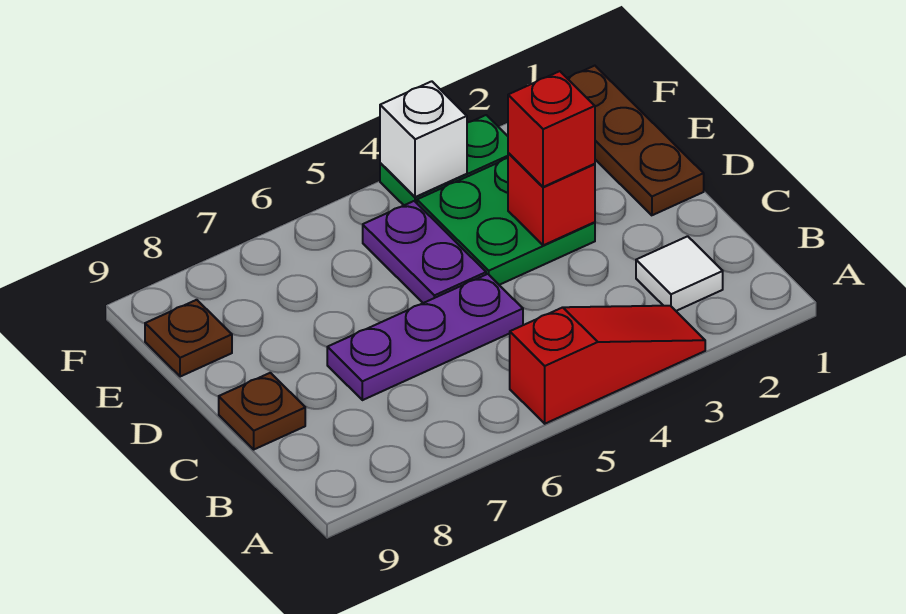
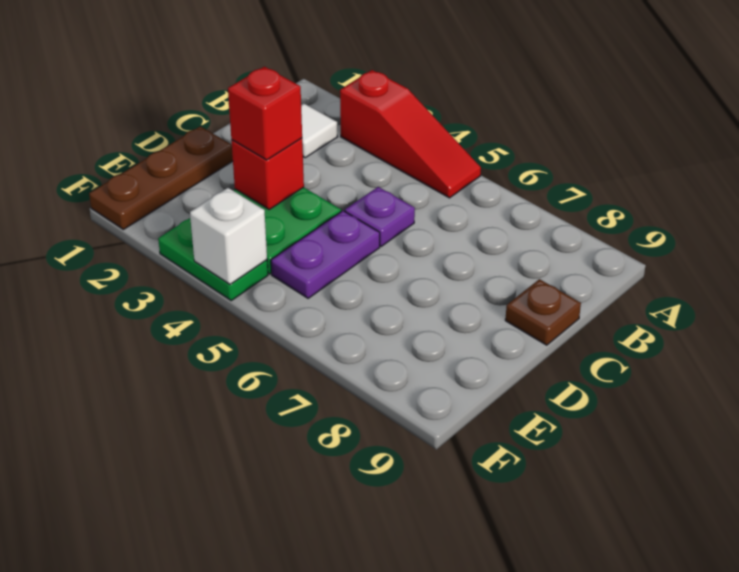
red 1x3 slope [510,306,705,424] -> red 1x3 slope turned to [340,70,481,198]
purple 1x3 plate [327,274,523,400] -> purple 1x1 plate [345,187,415,246]
brown 1x1 plate [145,300,232,377] -> none

